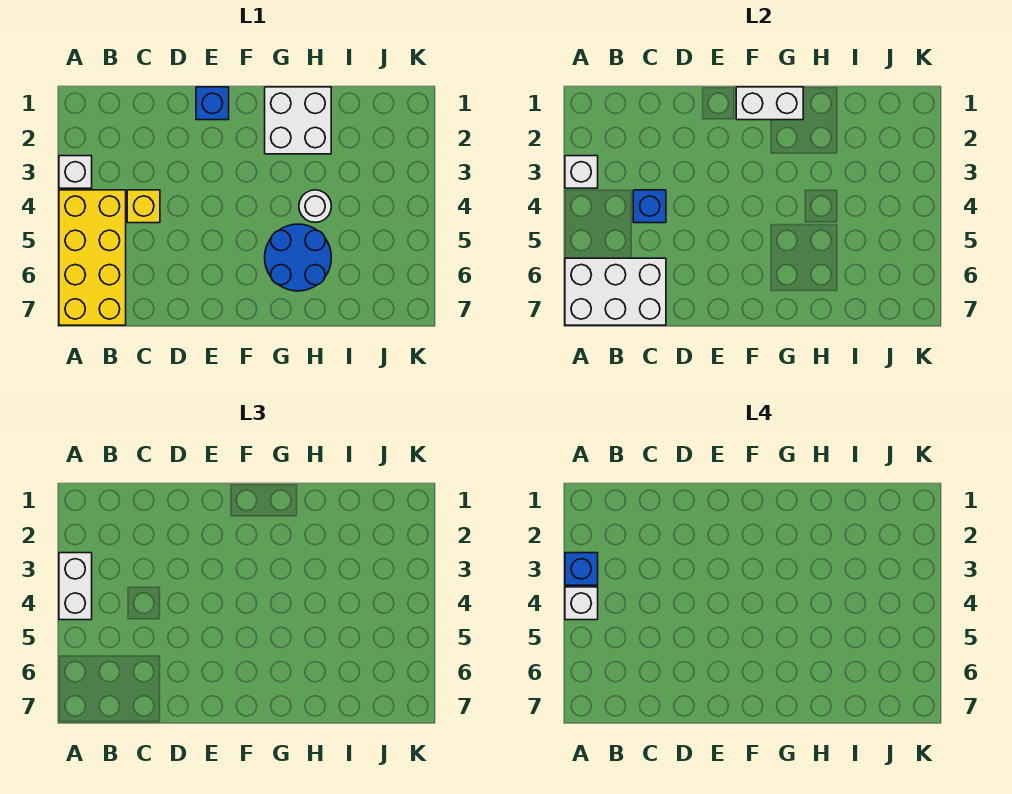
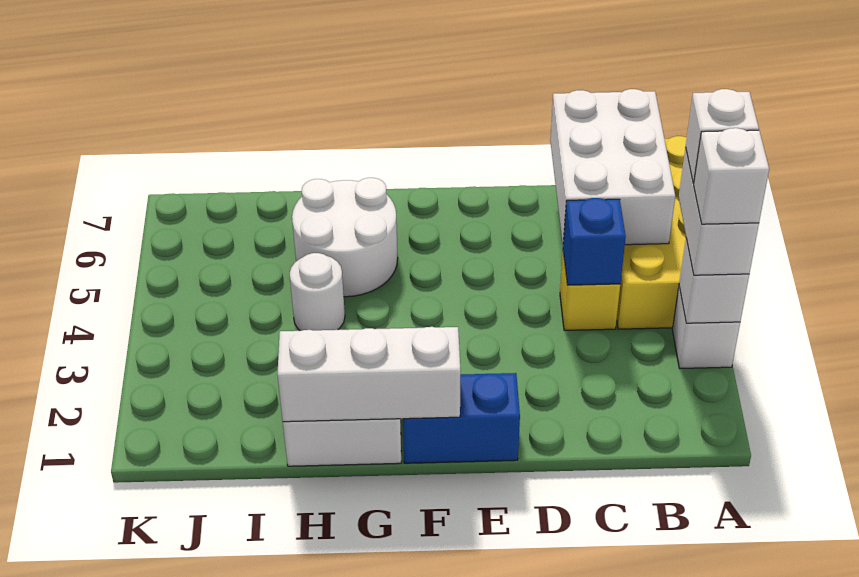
blue 1x1 brick [565,553,598,585] -> white 1x1 brick [694,128,769,224]
white 2x3 brick [565,258,666,325] -> white 2x3 brick turned to [550,89,675,245]
blue 1x1 brick [196,87,229,120] -> blue 1x2 brick [403,373,520,463]
white 1x2 brick [736,87,803,120] -> white 1x3 brick [277,327,461,422]
blue 2x2 round brick [265,224,331,291] -> white 2x2 round brick [292,178,398,297]

